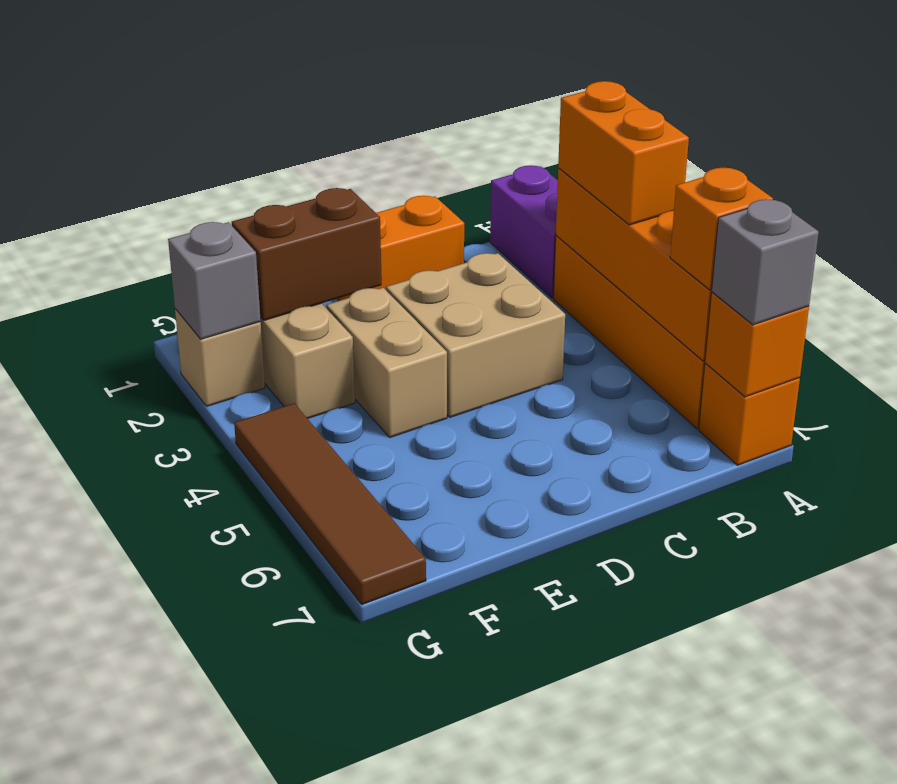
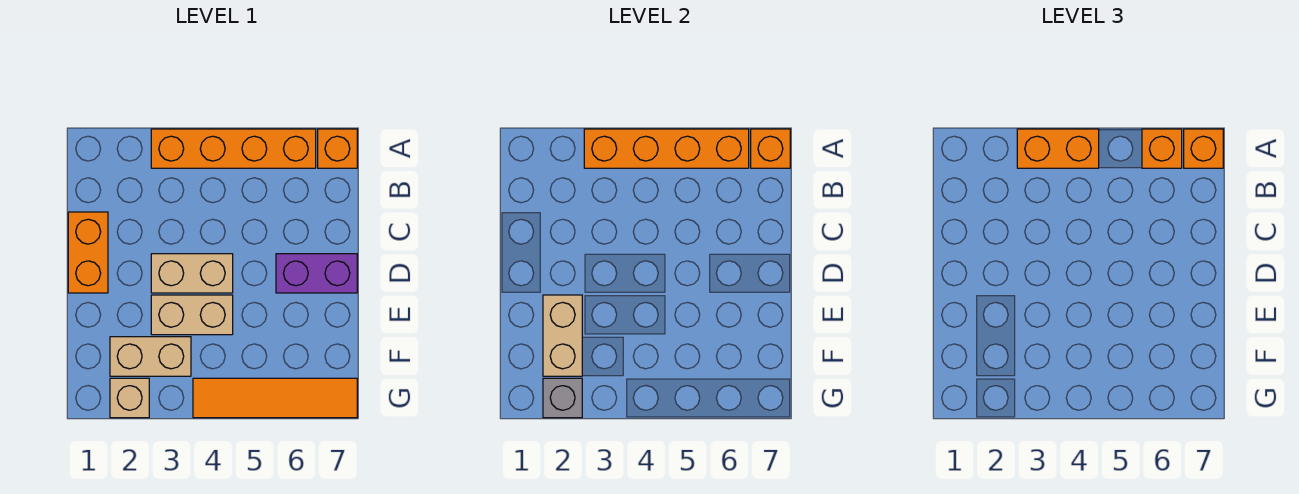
purple 1x2 brick [490,165,558,298] -> purple 1x2 brick moved to [276,254,357,293]
grey 1x1 brick [712,199,819,325] -> orange 1x1 brick [1184,129,1223,168]
tan 2x2 brick [386,253,565,417] -> tan 1x2 brick [151,254,233,293]
brown 1x2 brick [232,188,382,320] -> tan 1x2 brick [543,295,582,376]
brown 1x4 tile [234,403,426,605] -> orange 1x4 tile [193,378,357,418]

